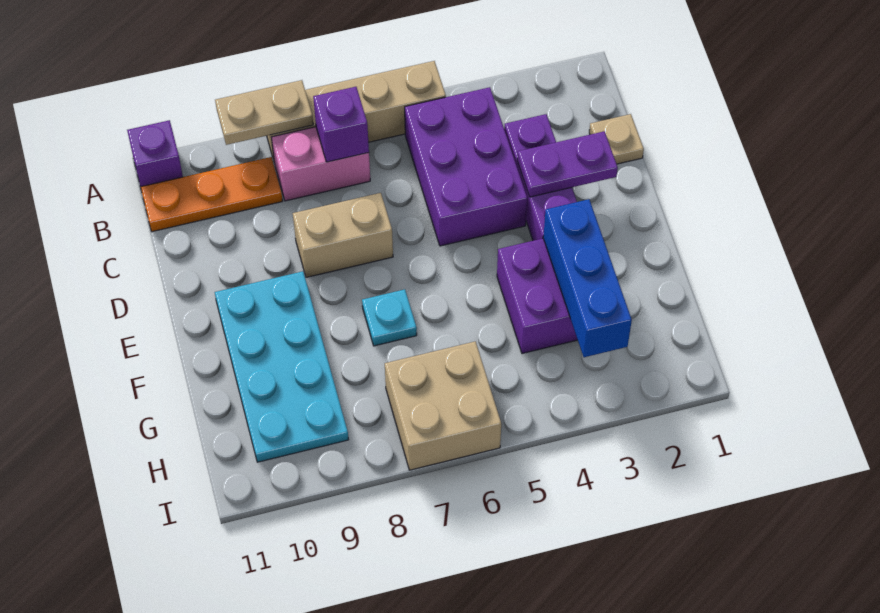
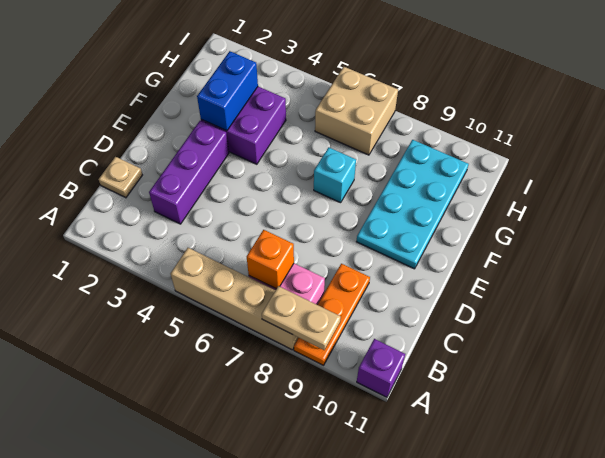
purple 2x3 brick [405,87,527,246] -> none
purple 1x1 brick [313,87,369,162] -> orange 1x1 brick [247,230,294,289]
orange 1x3 plate [141,157,282,232] -> orange 1x3 plate turned to [294,264,370,365]
purple 1x2 plate [517,131,618,197] -> none
tan 1x2 brick [293,193,393,277] -> none
blue 1x3 brick [543,199,632,357] -> blue 1x2 brick [197,51,258,131]
cyan 1x1 plate [362,289,417,346] -> cyan 1x1 brick [314,147,356,203]

